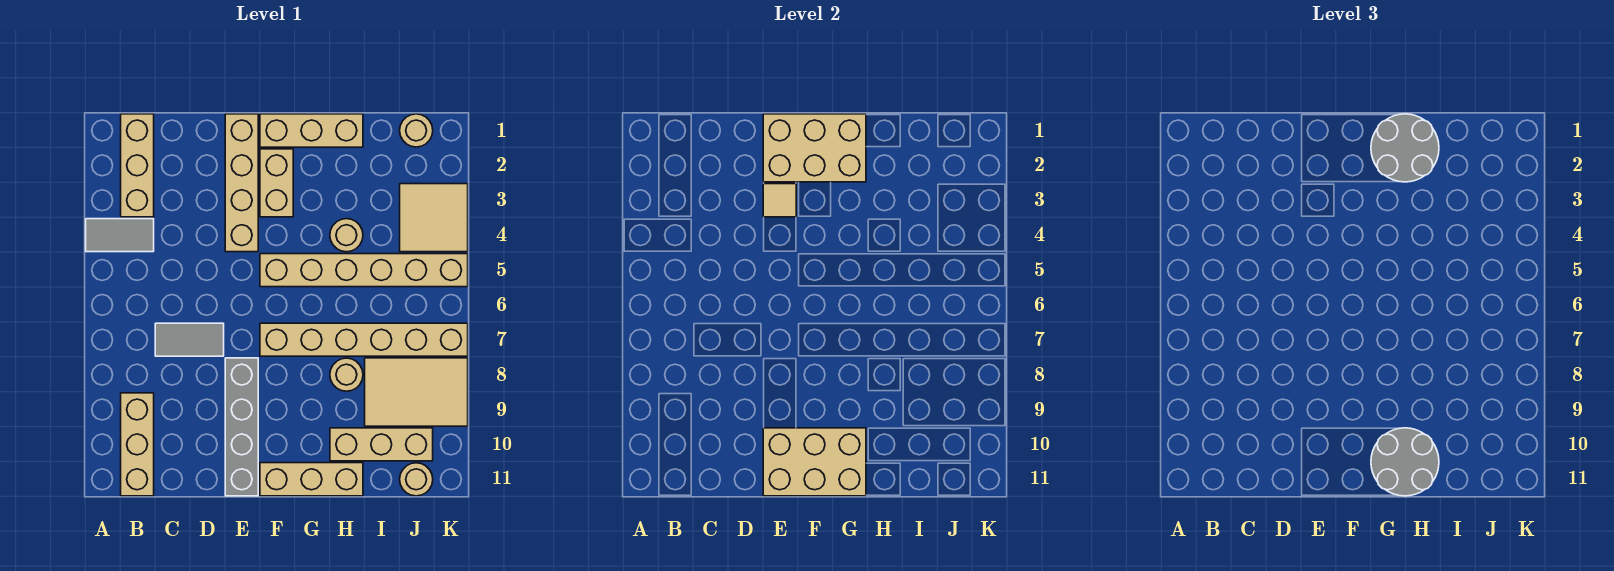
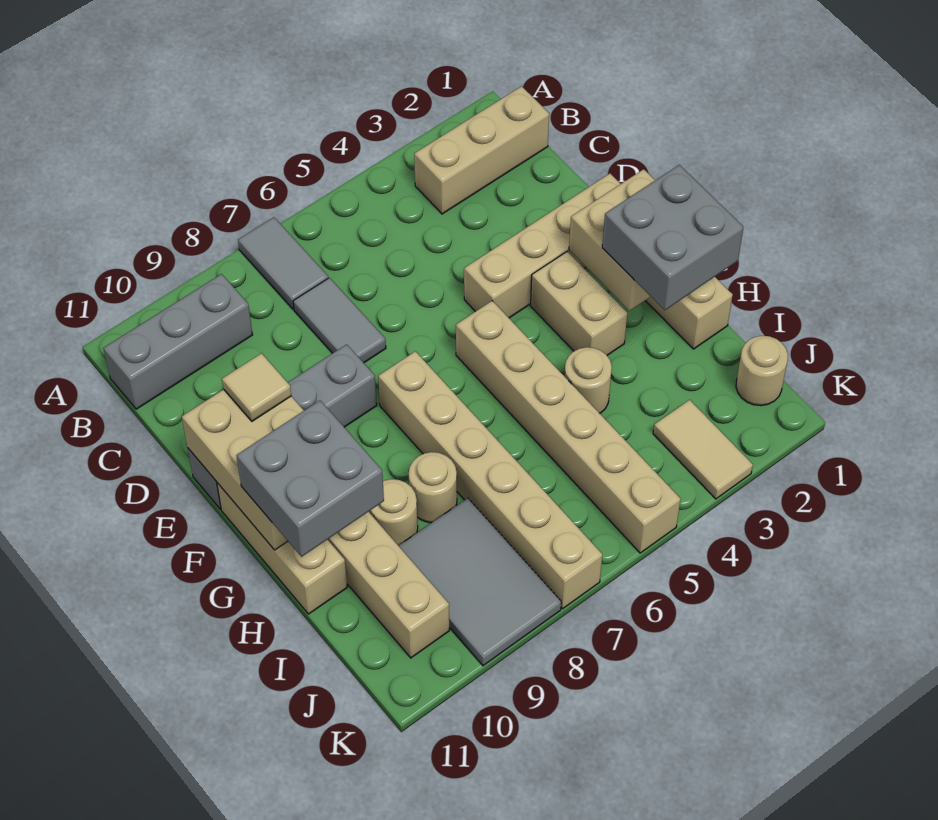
grey 1x2 tile [86,219,154,252] -> grey 1x2 tile moved to [238,217,328,309]
tan 1x3 brick [121,393,154,496] -> grey 1x3 brick [103,274,252,409]
tan 2x3 brick [763,114,866,182] -> tan 2x2 brick [569,169,655,311]
tan 1x1 tile [763,184,796,217] -> tan 1x1 tile moved to [222,353,291,421]
tan 1x2 brick [260,149,293,217] -> tan 1x2 brick turned to [531,252,627,355]
grey 2x2 round brick [1371,114,1439,182] -> grey 2x2 brick [602,165,743,310]
grey 2x2 round brick [1371,428,1439,496] -> grey 2x2 brick [237,401,384,557]
tan 2x3 tile [365,358,468,426] -> grey 2x3 tile [399,498,561,666]
tan 2x2 tile [400,184,468,252] -> tan 1x2 tile [653,400,753,499]
tan 1x1 round brick [400,463,433,496] -> tan 1x1 round brick moved to [369,479,418,546]

